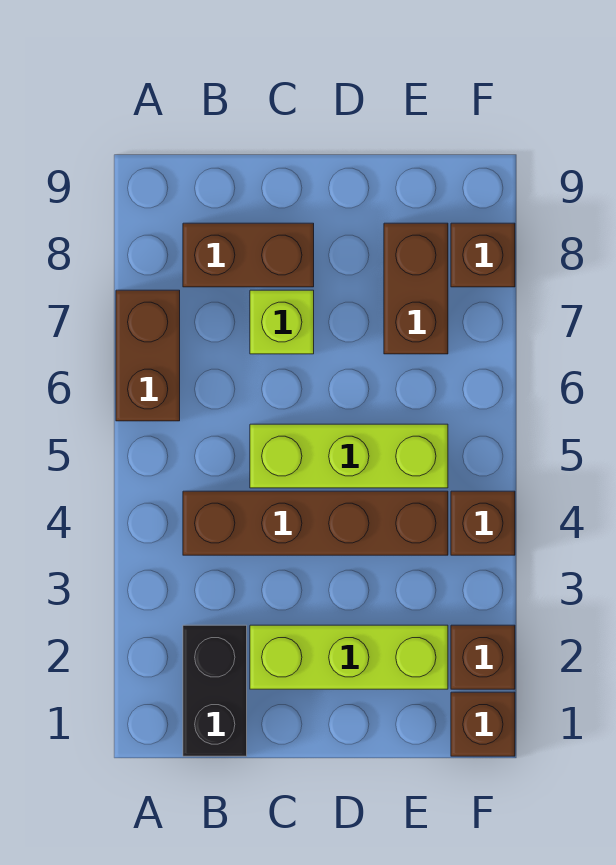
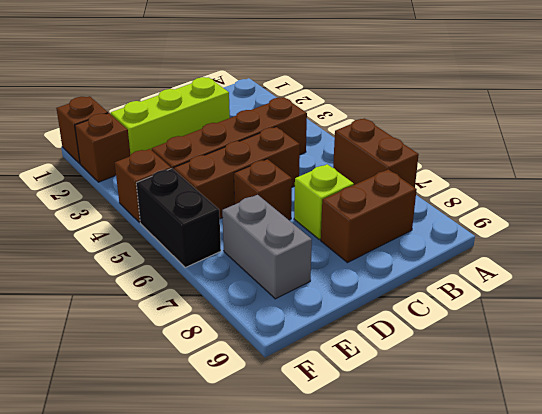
black 1x2 brick [183,625,247,756] -> black 1x2 brick moved to [136,169,221,267]
lime 1x3 brick [250,424,448,488] -> brown 1x3 brick [174,127,300,219]
brown 1x2 brick [384,223,448,354] -> grey 1x2 brick [222,195,312,299]
brown 1x1 brick [451,223,515,287] -> brown 1x1 brick moved to [234,159,292,220]

